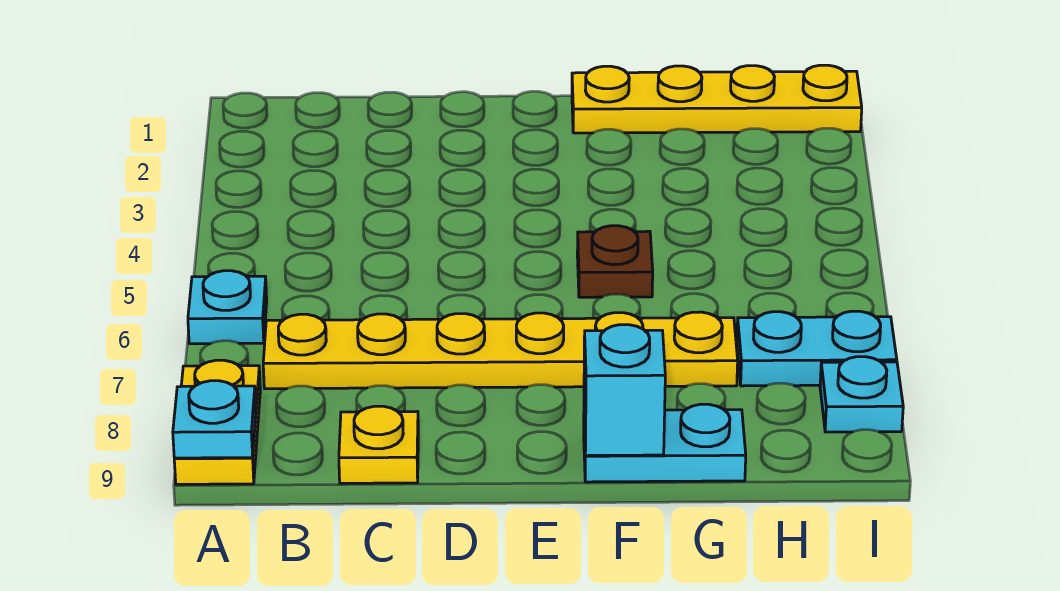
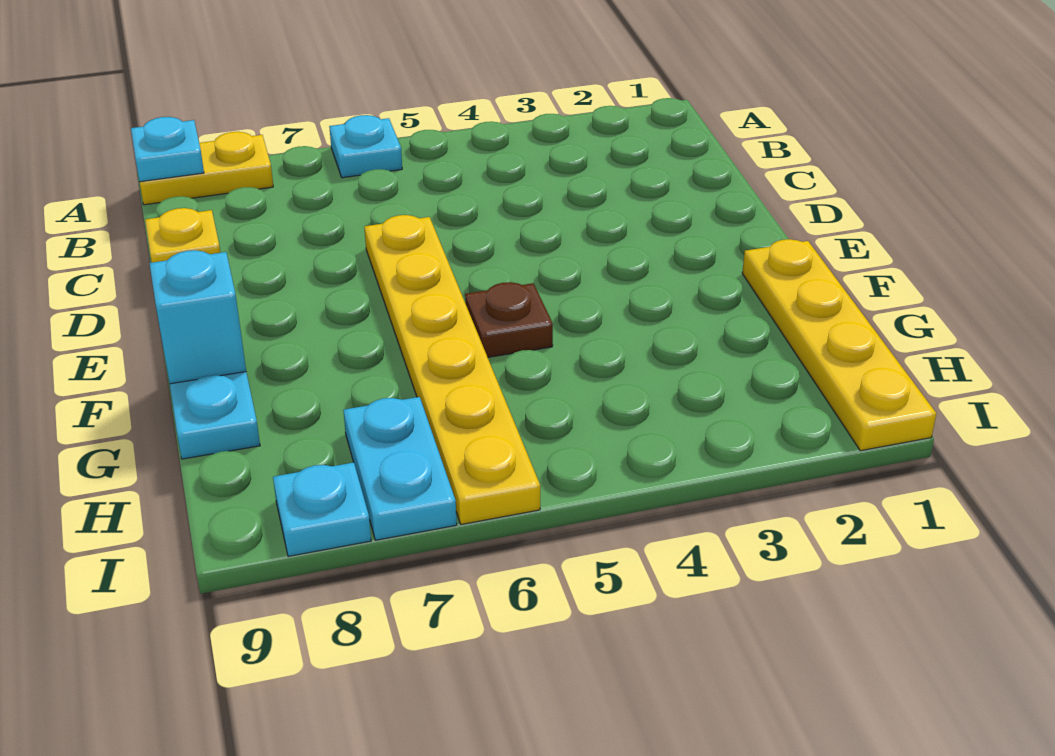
yellow 1x6 plate [263,312,738,389] -> yellow 1x6 plate moved to [364,215,540,524]

